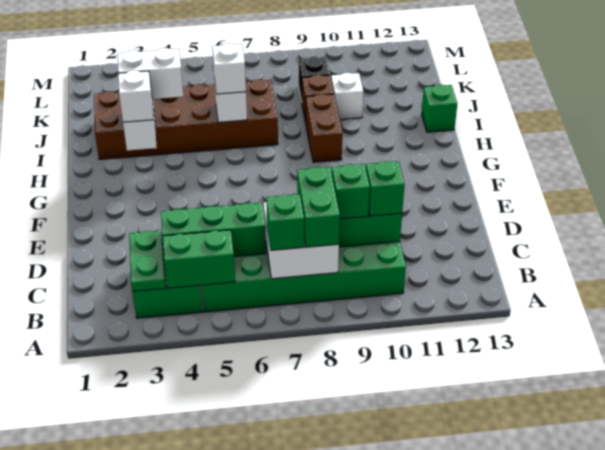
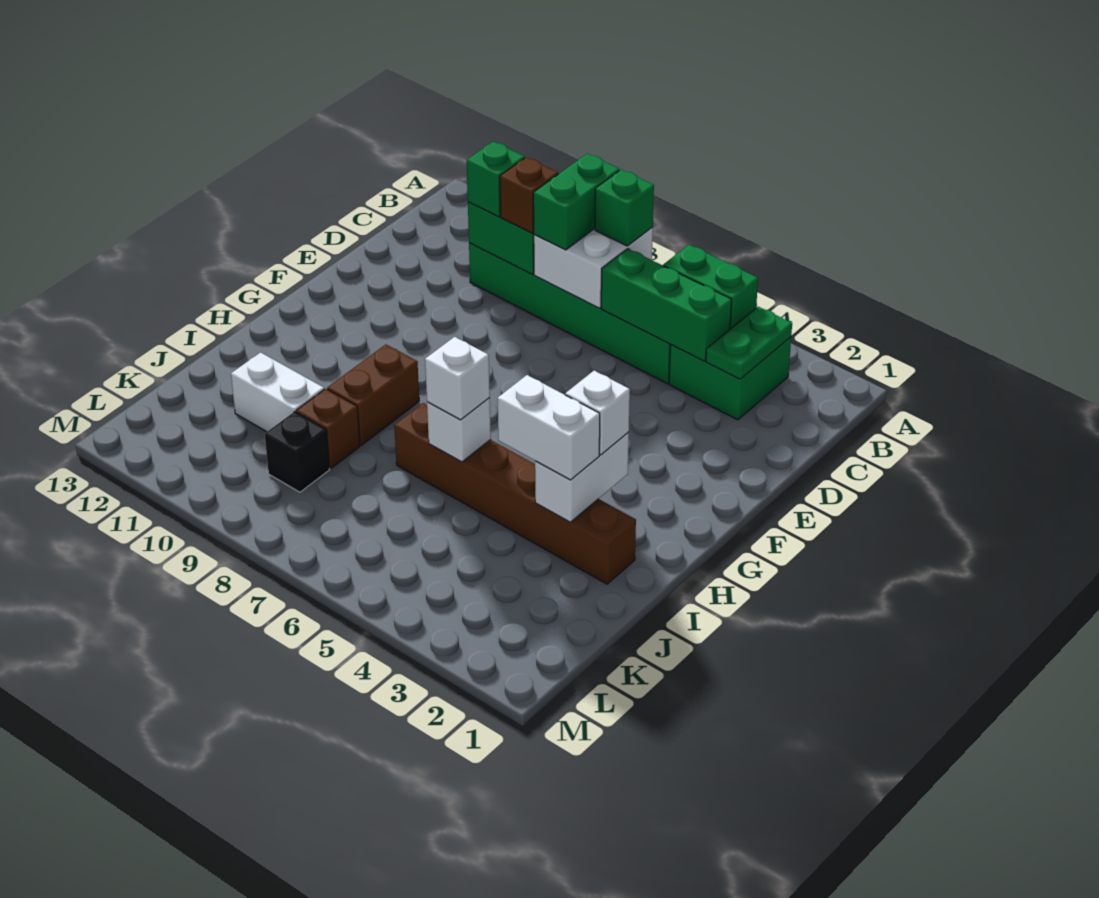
green 1x1 brick [332,164,370,219] -> brown 1x1 brick [500,157,558,233]
brown 2x6 brick [94,80,278,159] -> brown 1x6 brick [394,403,636,584]
green 1x1 brick [422,85,457,132] -> none
white 1x1 brick [331,73,363,120] -> white 1x2 brick [231,352,324,432]

